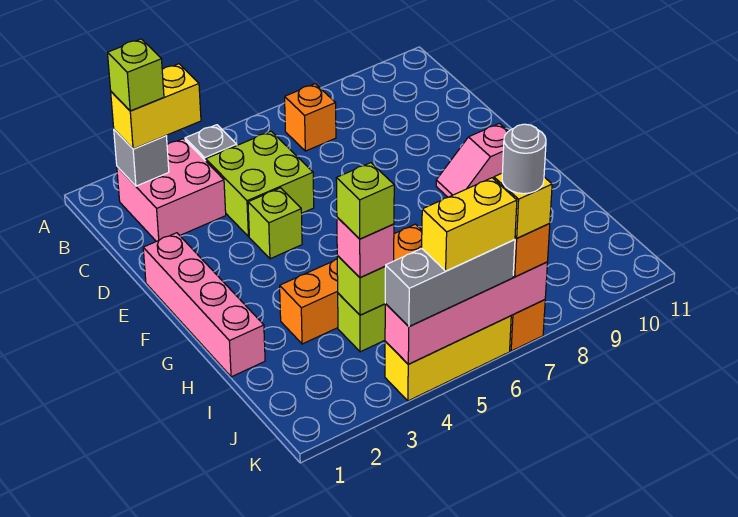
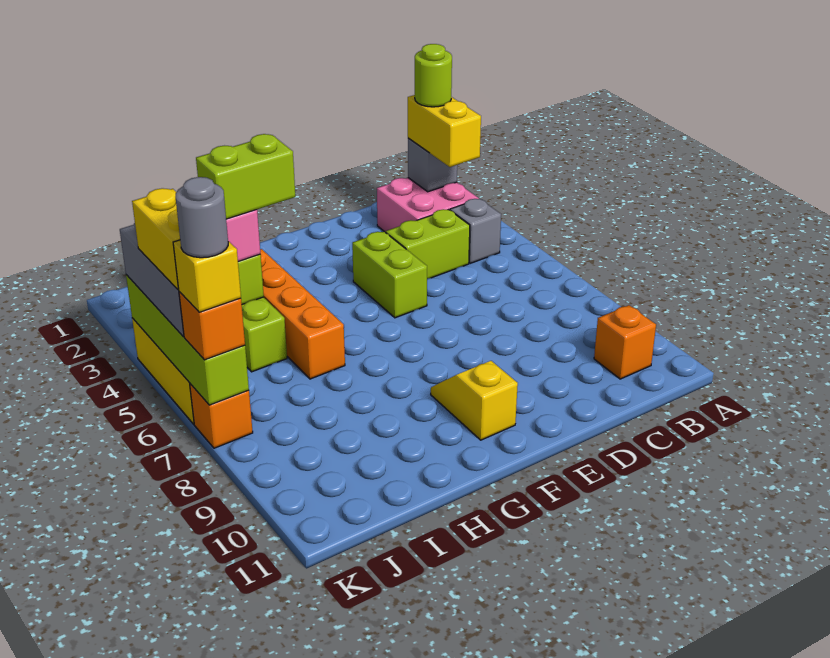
lime 1x1 brick [108,39,164,111] -> lime 1x1 round brick [415,44,452,107]
orange 1x1 brick [285,84,336,151] -> orange 1x1 brick moved to [594,305,656,379]
lime 2x2 brick [206,131,314,237] -> lime 1x2 brick [385,209,470,279]
pink 1x4 brick [143,233,265,377] -> none
lime 1x1 brick [248,188,302,259] -> lime 1x2 brick [352,232,427,318]
pink 1x2 slope [436,123,508,197] -> yellow 1x2 slope [431,361,518,440]
lime 1x1 brick [336,163,394,239] -> lime 1x2 brick [196,134,295,219]
pink 1x4 brick [385,262,548,364] -> lime 1x4 brick [126,275,249,405]

